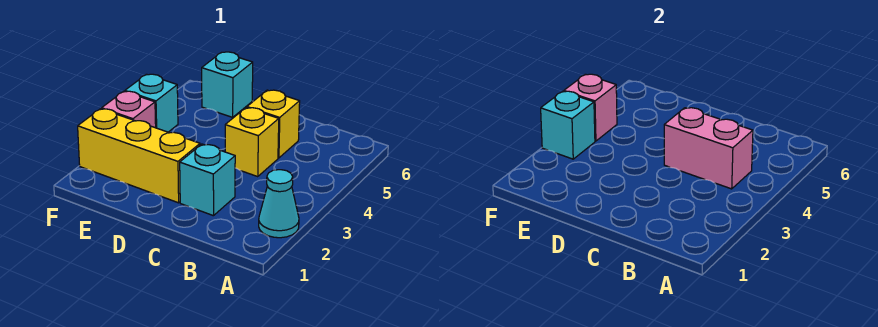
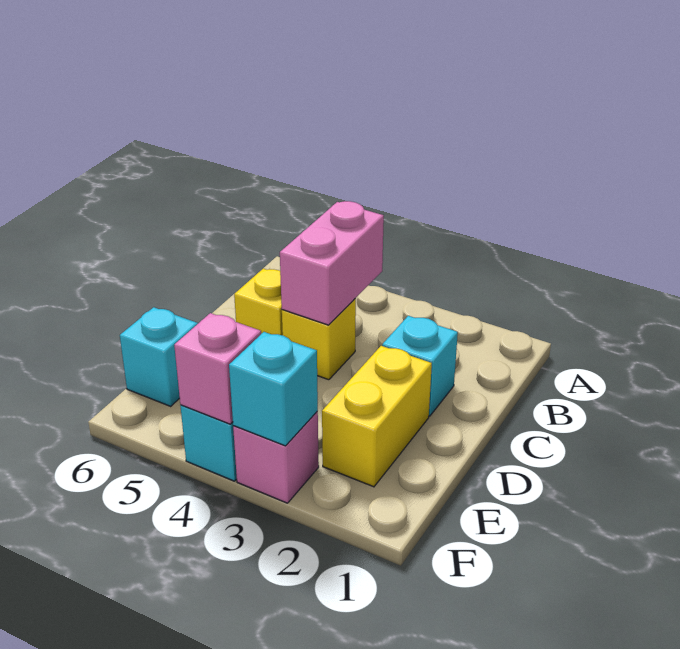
cyan 1x1 cone [259,170,299,238] -> none
yellow 1x3 brick [78,109,200,203] -> yellow 1x2 brick [322,346,432,487]

